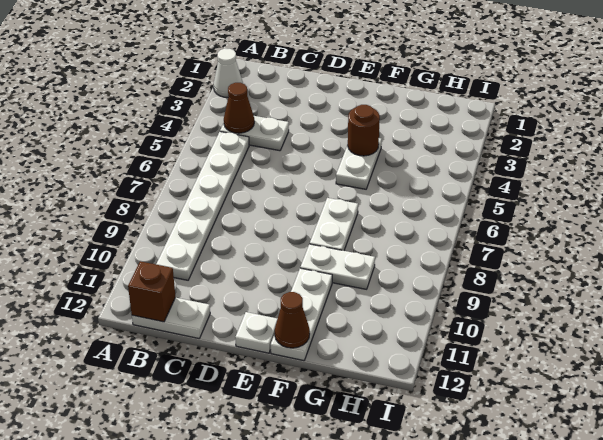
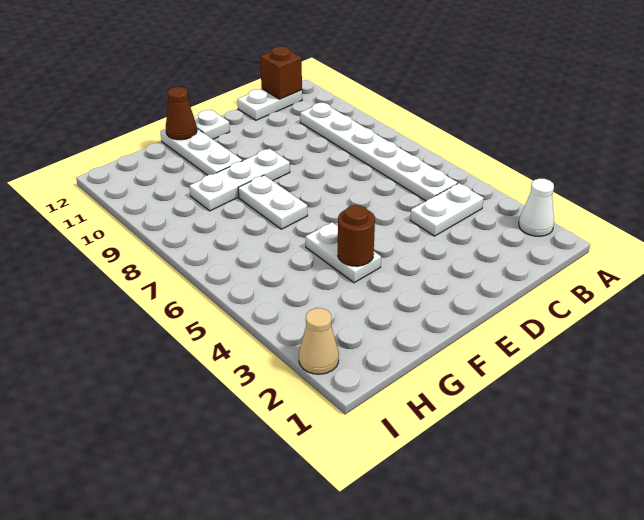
brown 1x1 cone [224,83,254,133] -> none
white 1x2 plate [300,244,375,289] -> white 1x3 plate [189,149,290,211]
none -> tan 1x1 cone [299,308,339,374]

